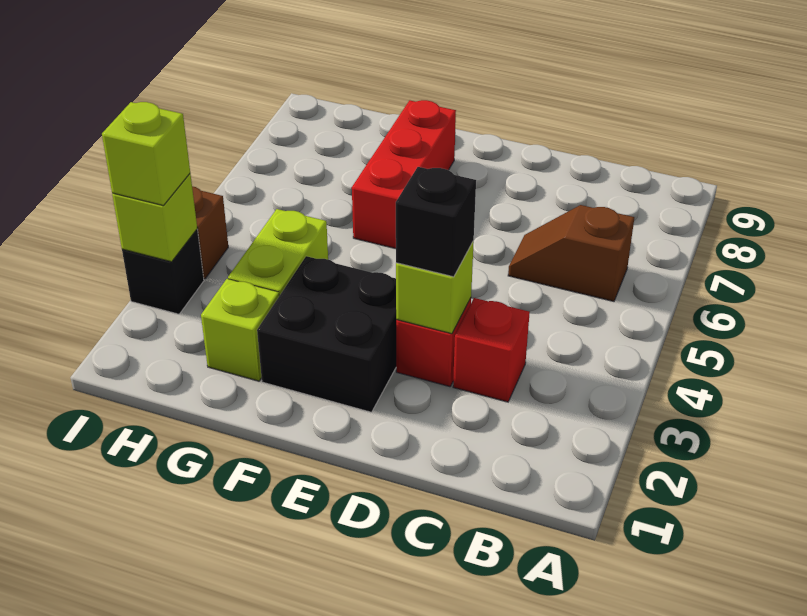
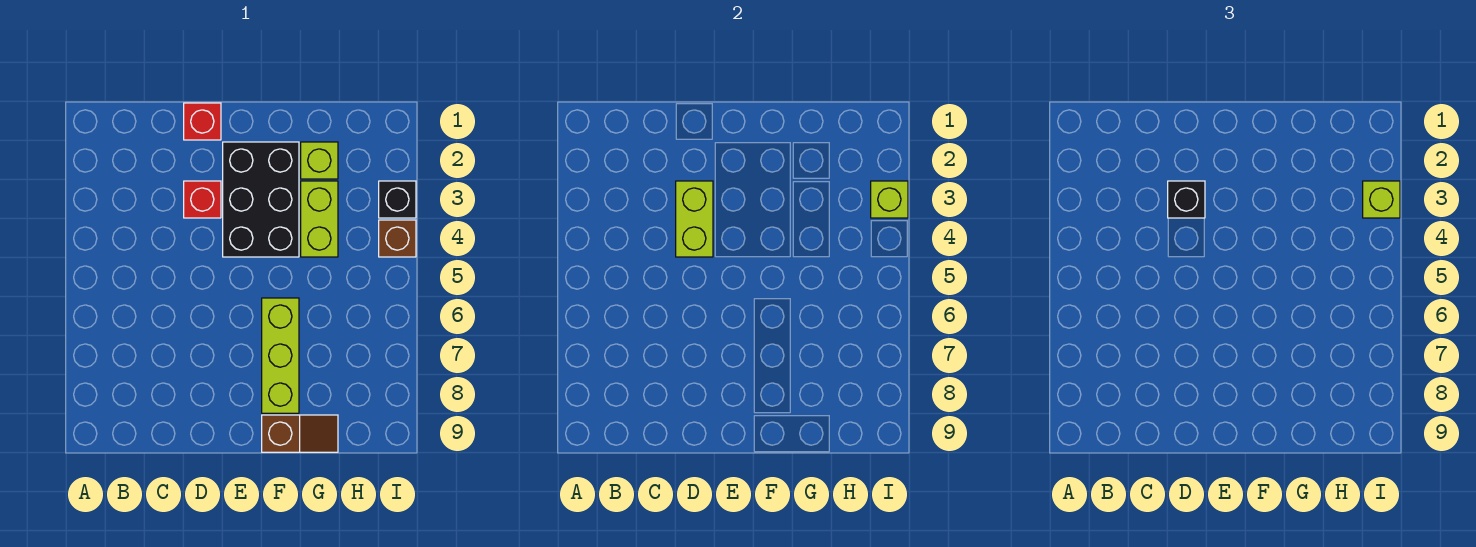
brown 1x2 slope [508,205,634,301] -> brown 1x2 slope moved to [262,415,338,452]
red 1x1 brick [453,298,530,402] -> red 1x1 brick moved to [184,103,221,140]
lime 1x1 brick [396,241,474,334] -> lime 1x2 brick [676,181,713,257]
black 2x2 brick [257,256,396,412] -> black 2x3 brick [223,142,299,257]
red 1x3 brick [352,100,456,249] -> lime 1x3 brick [262,298,299,413]

